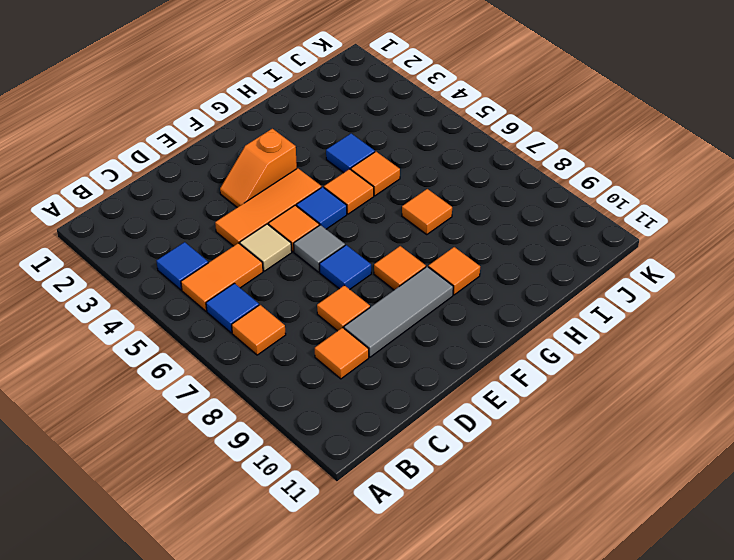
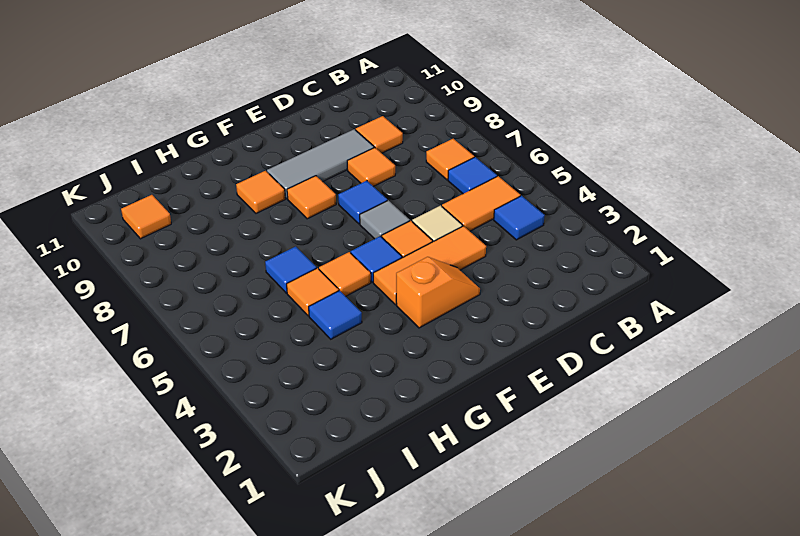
none -> blue 1x1 tile [265,246,316,293]
orange 1x1 tile [402,189,452,234] -> orange 1x1 tile moved to [121,195,171,239]

